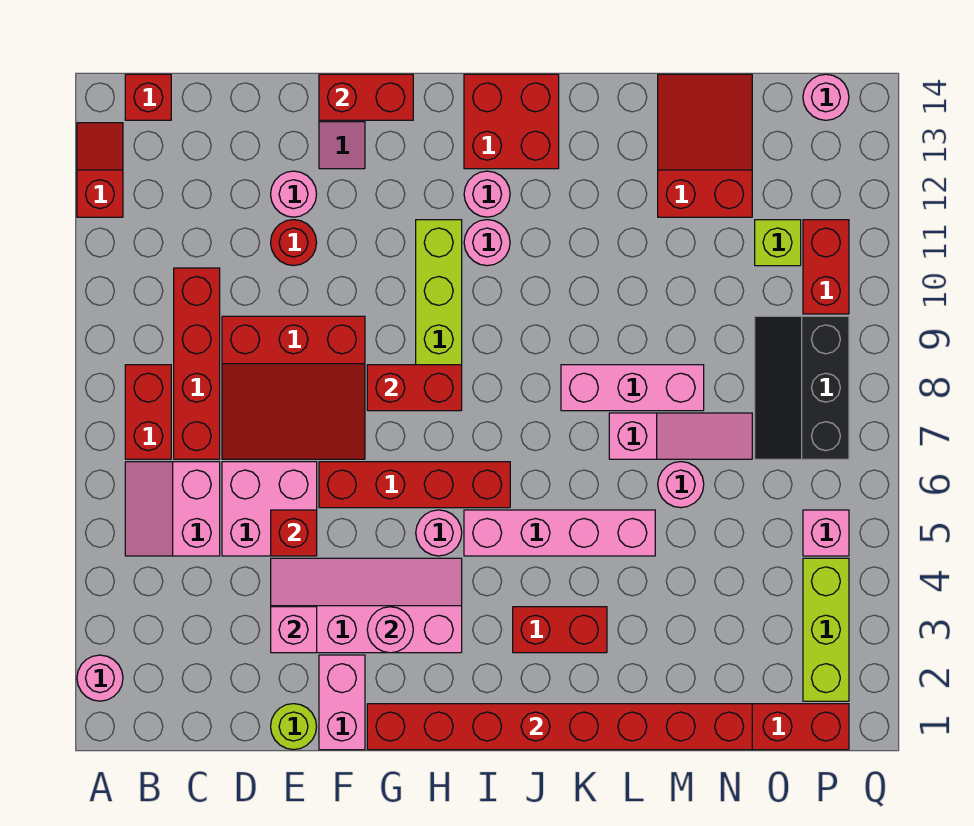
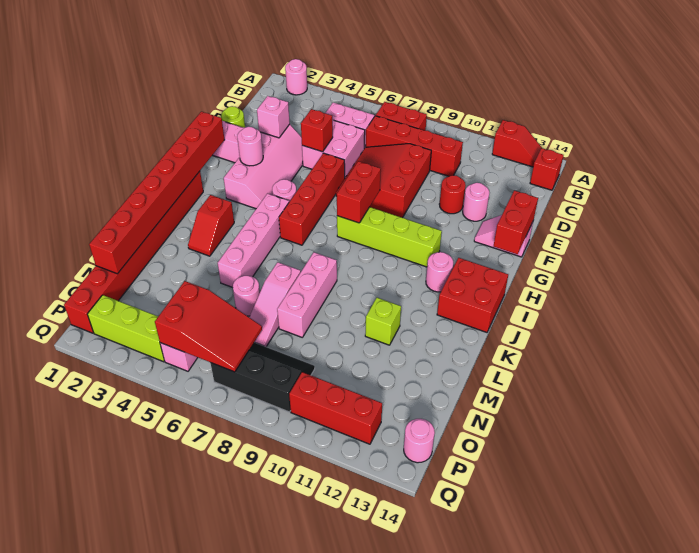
pink 1x1 round brick [464,220,510,266] -> none
red 1x2 brick [513,607,607,653] -> red 1x2 slope [188,195,234,256]
red 2x3 slope [658,74,752,217] -> red 2x3 slope moved to [155,281,262,372]
lime 1x1 brick [755,220,801,266] -> lime 1x1 brick moved to [365,298,401,345]
red 1x2 brick [803,220,849,314] -> red 1x3 brick [289,372,382,444]

